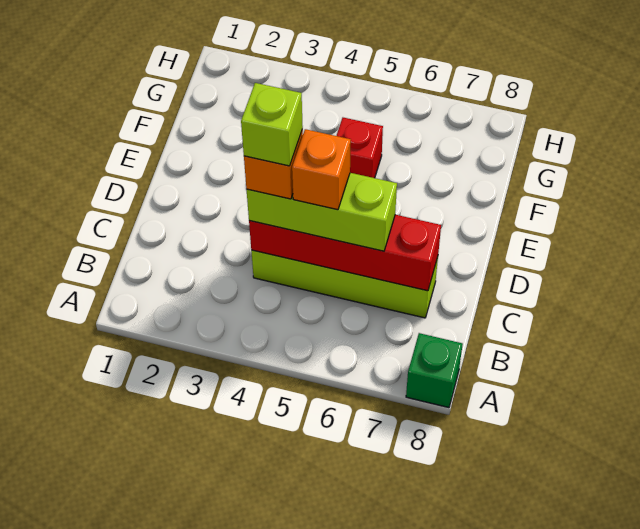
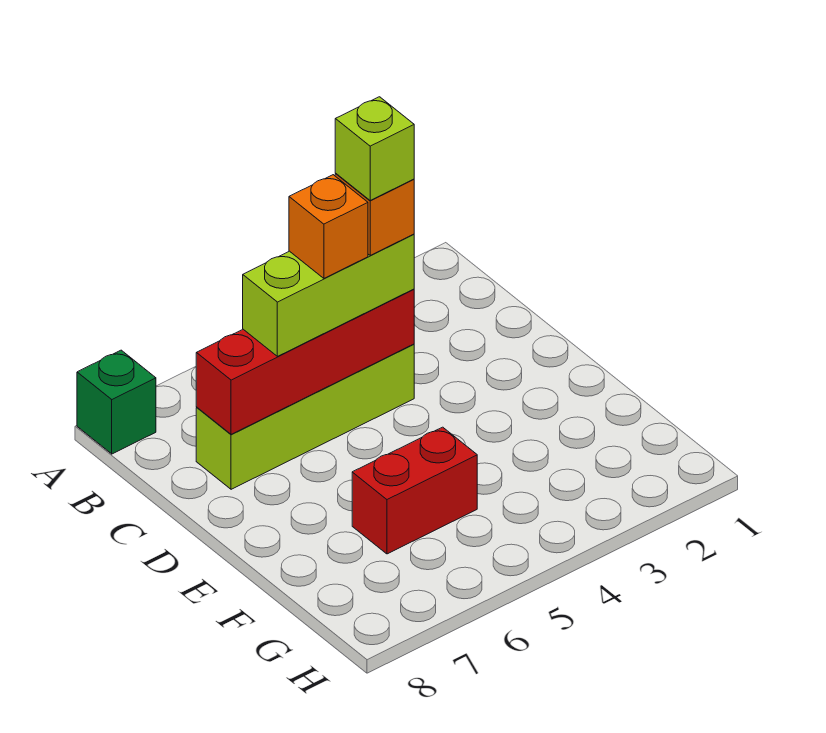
red 1x1 brick [337,118,383,178] -> red 1x2 brick [352,427,477,554]

